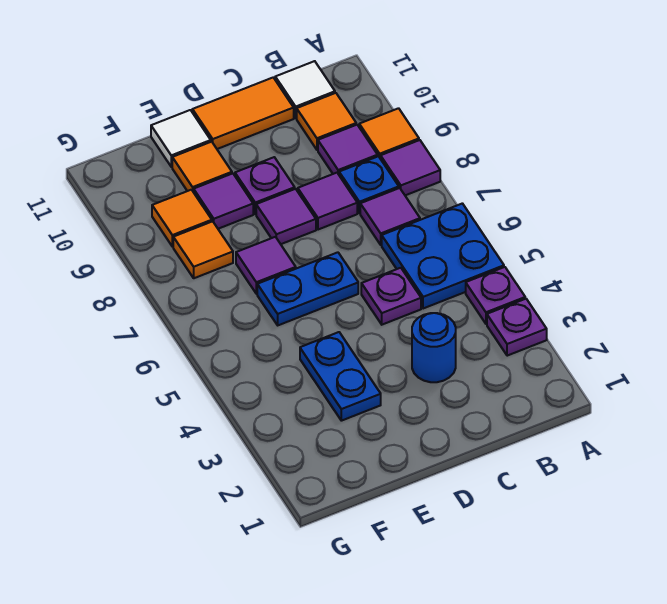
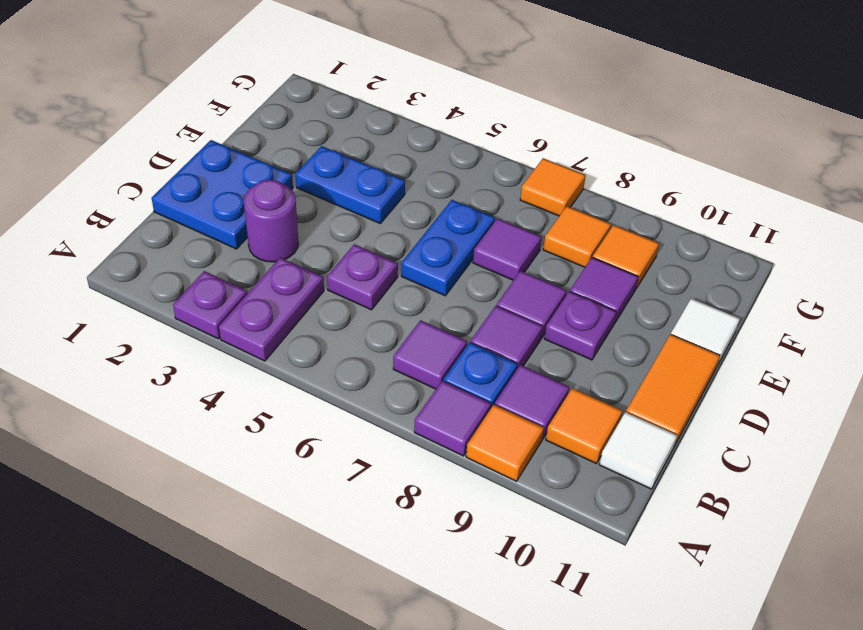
purple 1x1 plate [466,267,525,324] -> purple 1x2 plate [219,258,324,361]
blue 2x2 plate [382,203,504,309] -> blue 2x2 plate moved to [152,140,293,249]
blue 1x1 round brick [412,313,456,382] -> purple 1x1 round brick [244,180,298,262]
orange 1x1 tile [172,142,232,192] -> orange 1x1 tile moved to [520,158,586,216]

